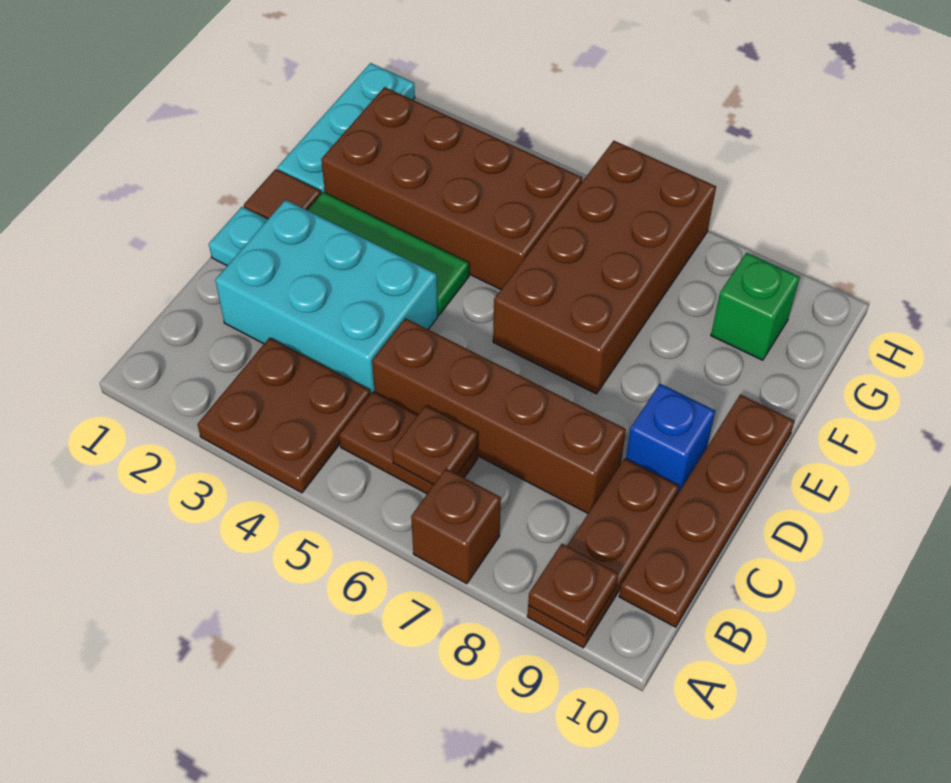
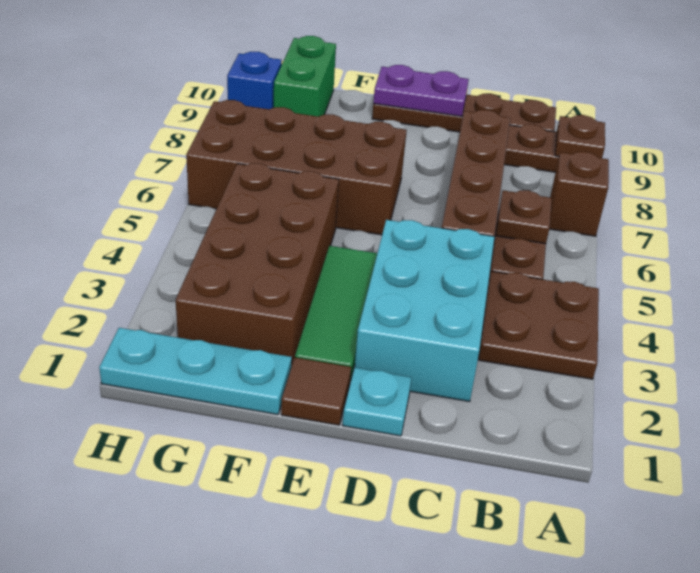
blue 1x1 brick [626,384,715,493] -> blue 1x1 brick moved to [227,52,282,109]
none -> purple 1x2 plate [373,65,469,116]
green 1x1 brick [711,253,800,360] -> green 1x2 brick [274,36,336,117]

